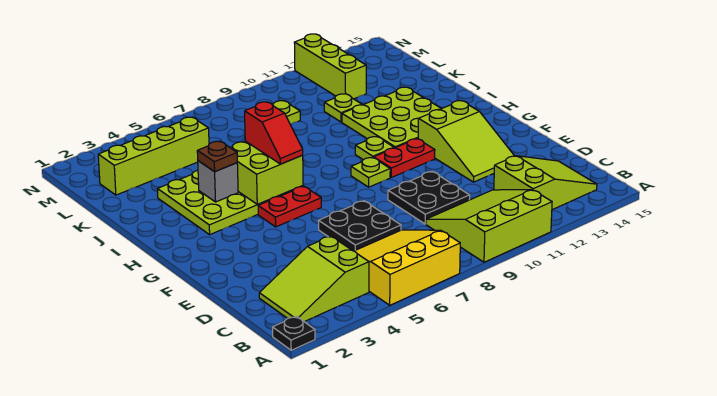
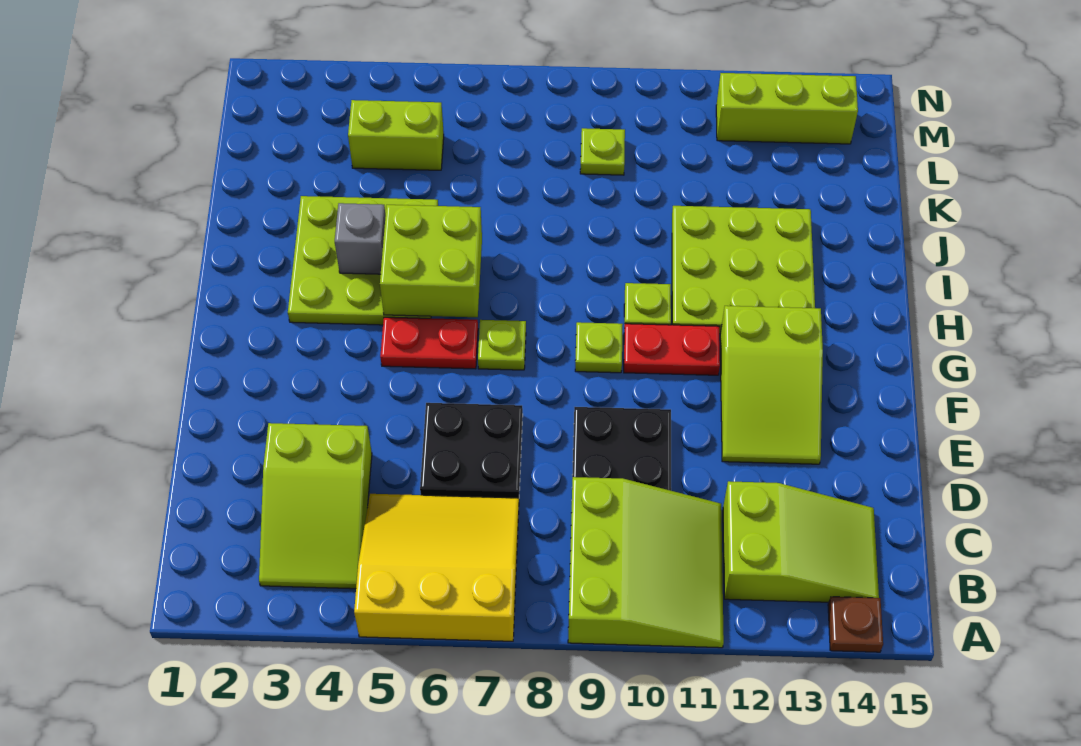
black 1x1 plate [273,316,315,350] -> none
lime 3x3 slope [426,190,552,262] -> lime 3x3 slope turned to [568,477,724,648]
lime 2x3 slope [259,236,369,322] -> lime 2x3 slope turned to [259,423,372,589]
red 1x2 slope [245,102,303,164] -> none
brown 1x1 plate [197,141,237,172] -> brown 1x1 plate moved to [828,597,883,652]
lime 1x1 plate [324,94,362,122] -> lime 1x1 plate moved to [478,320,526,370]
lime 1x4 brick [98,117,209,195] -> lime 1x2 brick [348,100,444,170]
lime 1x3 brick [294,34,366,99] -> lime 1x3 brick turned to [716,73,858,144]

